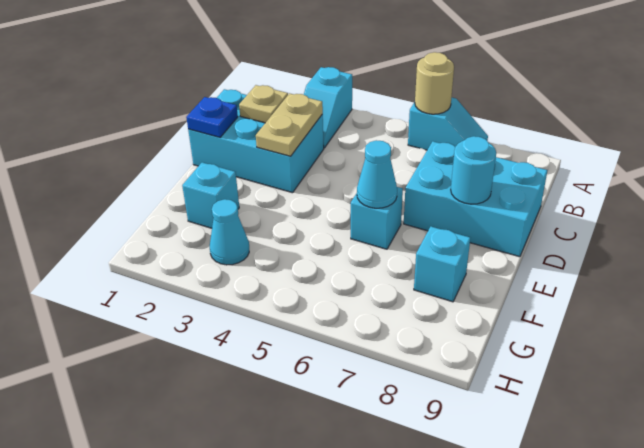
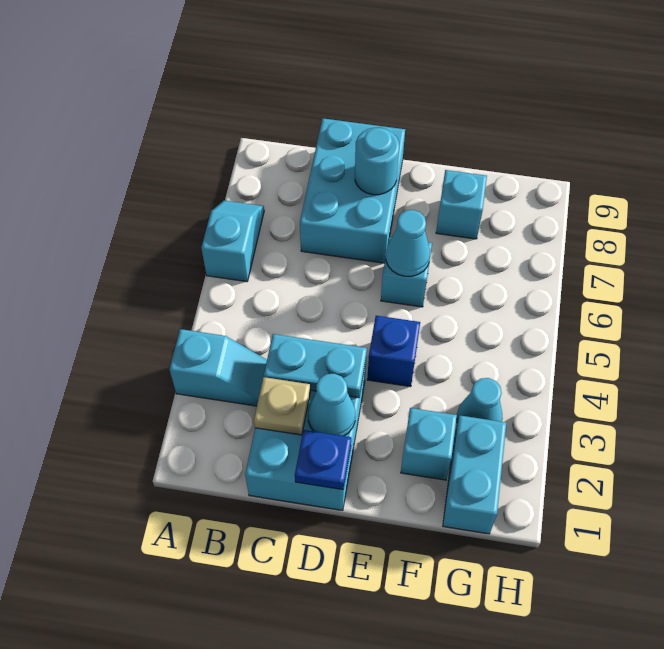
tan 1x1 round brick [415,52,454,114] -> none
tan 1x2 plate [256,93,323,156] -> cyan 1x2 plate [264,334,367,398]
none -> cyan 1x1 cone [308,374,355,436]
none -> blue 1x1 brick [367,316,420,387]
none -> cyan 1x2 brick [443,416,506,534]

